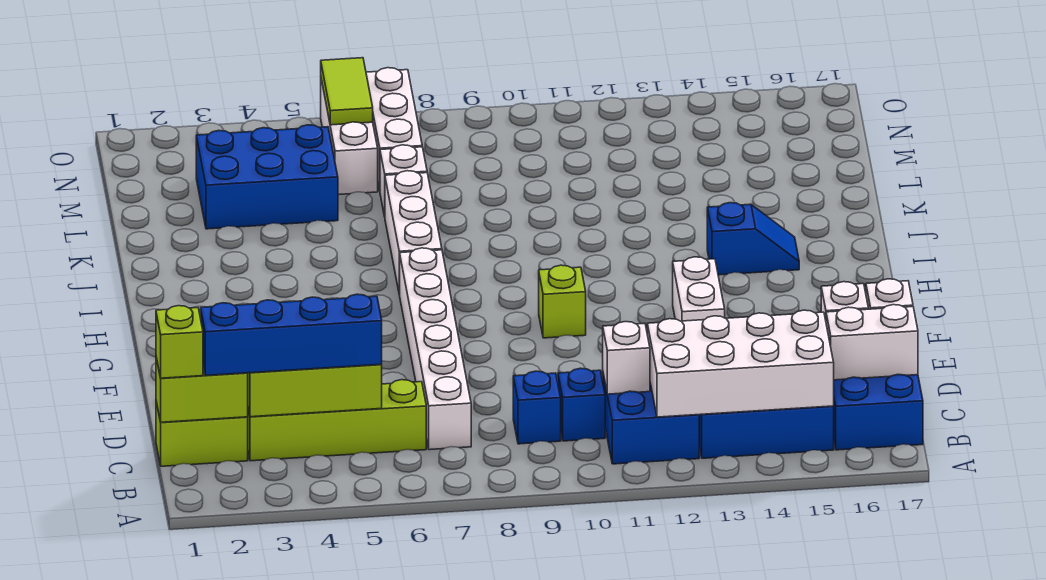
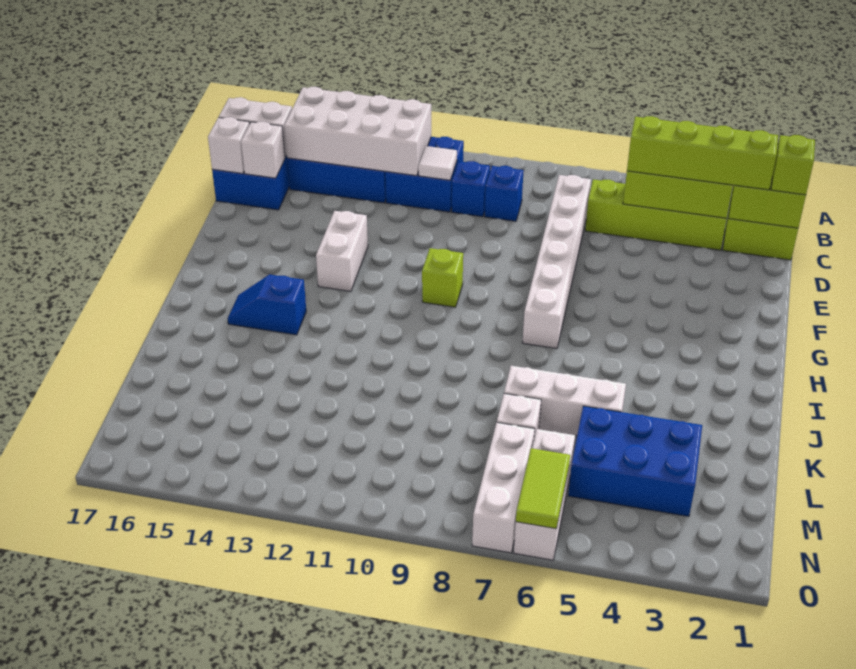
blue 1x4 brick [201,294,382,375] -> lime 1x4 brick [627,116,778,190]
white 1x1 brick [603,322,650,394] -> white 1x1 tile [418,146,457,180]
white 1x3 brick [385,171,442,295] -> white 1x3 brick turned to [504,366,626,436]

